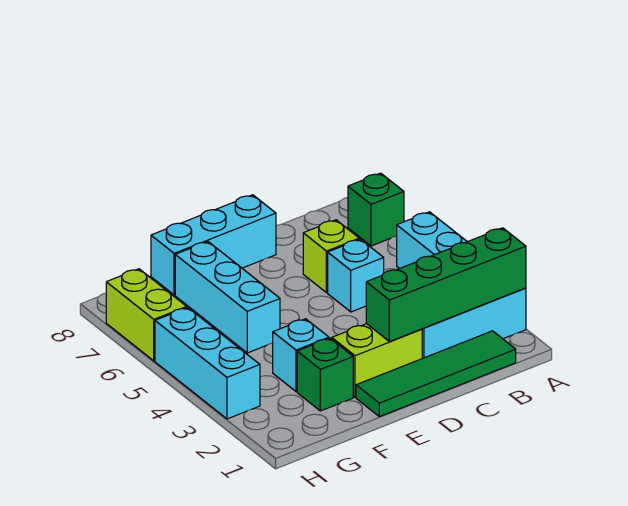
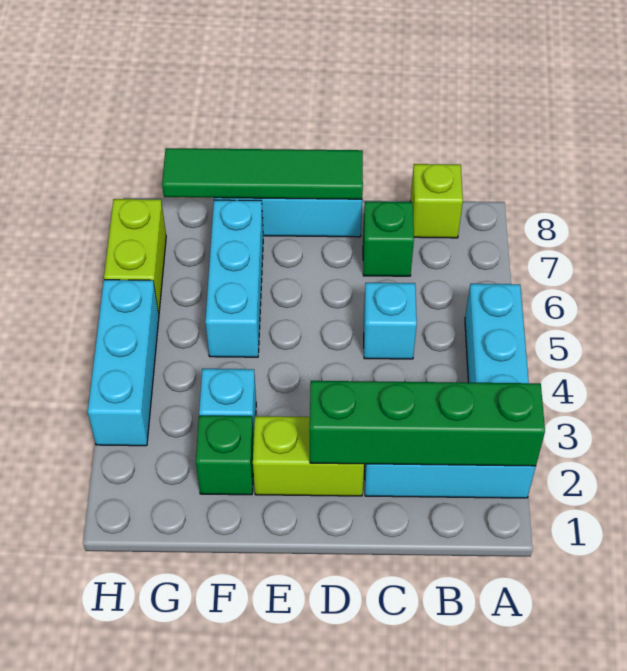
green 1x1 brick [348,173,404,246] -> green 1x1 brick moved to [363,202,414,276]
green 1x4 tile [356,331,516,417] -> green 1x4 tile moved to [162,148,363,199]
lime 1x1 brick [303,220,359,293] -> lime 1x1 brick moved to [410,164,463,238]

